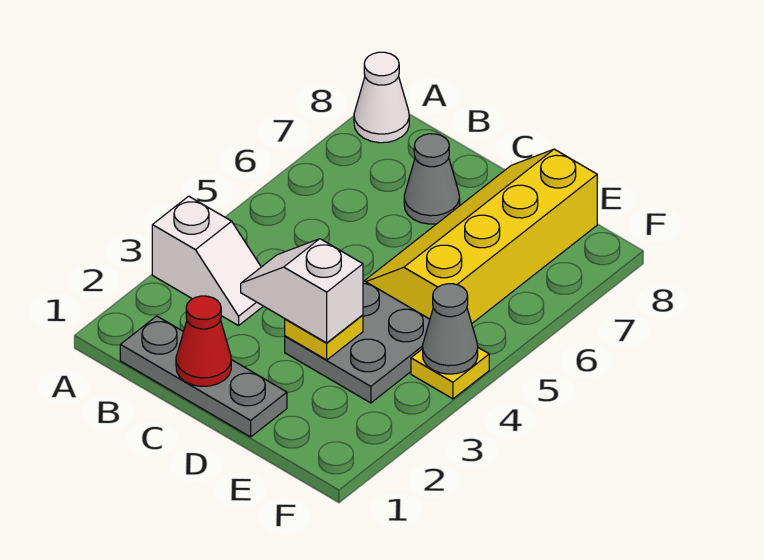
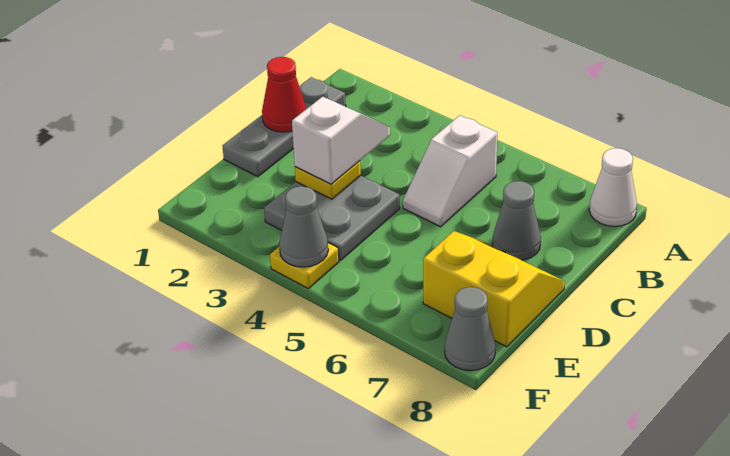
white 1x2 slope [152,196,263,326] -> white 1x2 slope moved to [403,115,497,227]
yellow 2x4 slope [365,149,597,323] -> yellow 2x2 slope [423,231,565,347]
none -> grey 1x1 cone [445,287,496,371]

